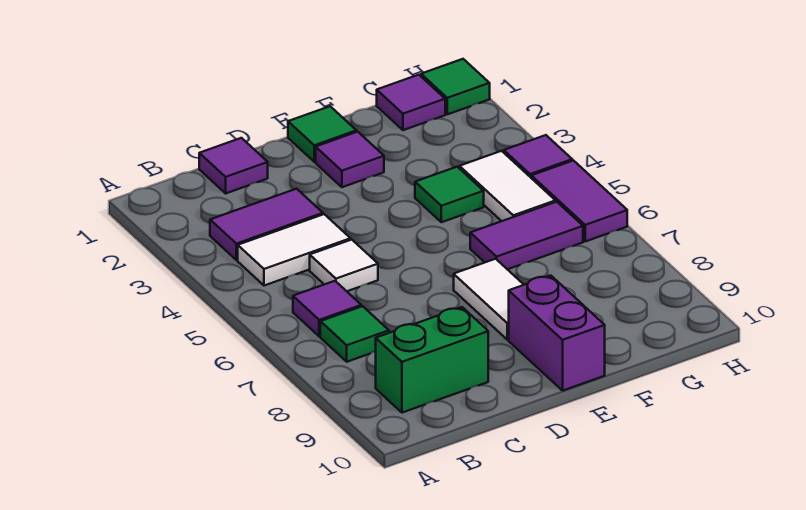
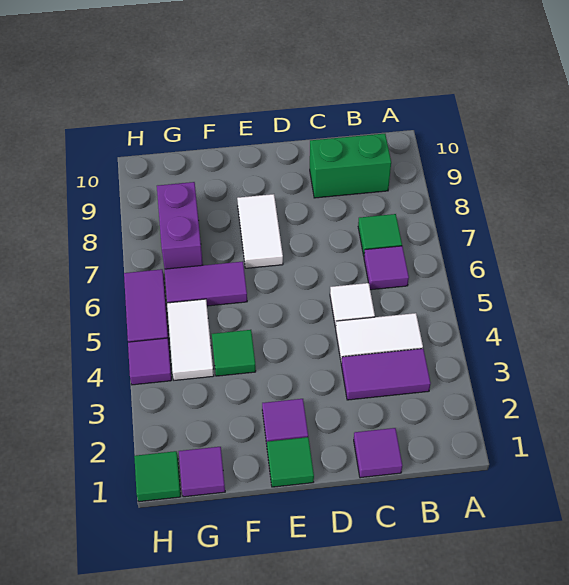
purple 1x2 brick [509,275,605,390] -> purple 1x2 brick moved to [157,182,203,269]

